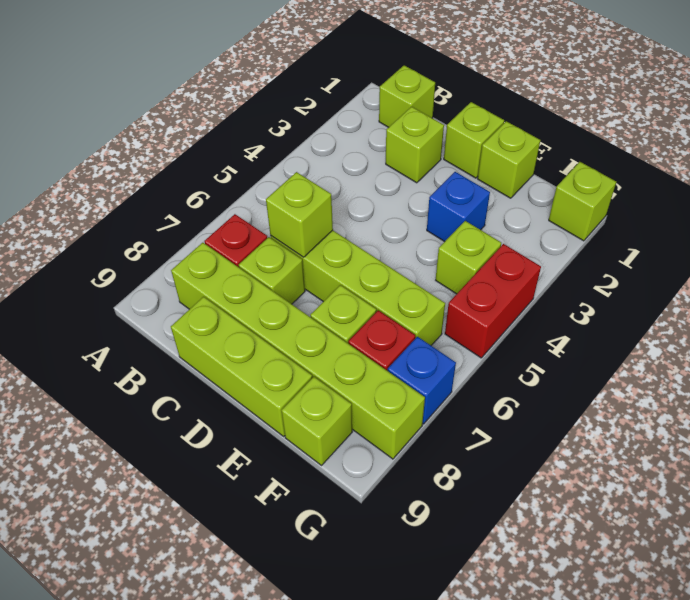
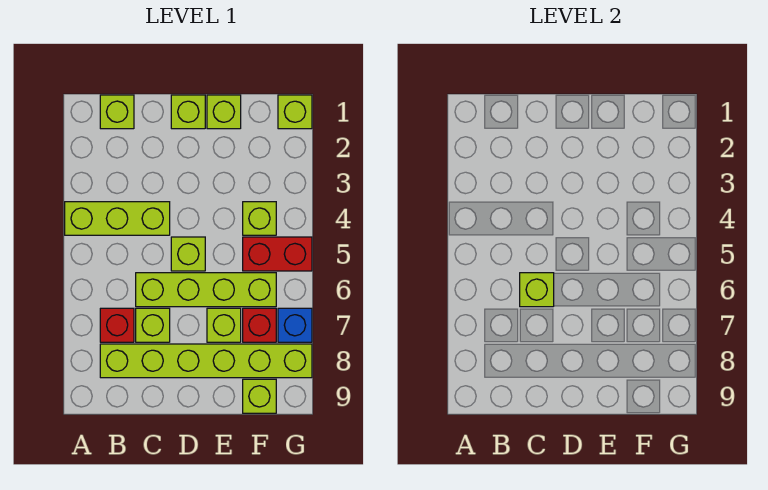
lime 1x1 brick [386,107,444,183] -> lime 1x1 brick moved to [171,237,205,271]
lime 1x3 brick [171,297,312,436] -> lime 1x3 brick moved to [65,202,170,235]
blue 1x1 brick [427,172,490,242] -> none
red 1x2 brick [445,244,541,358] -> red 1x2 brick turned to [243,237,312,271]

